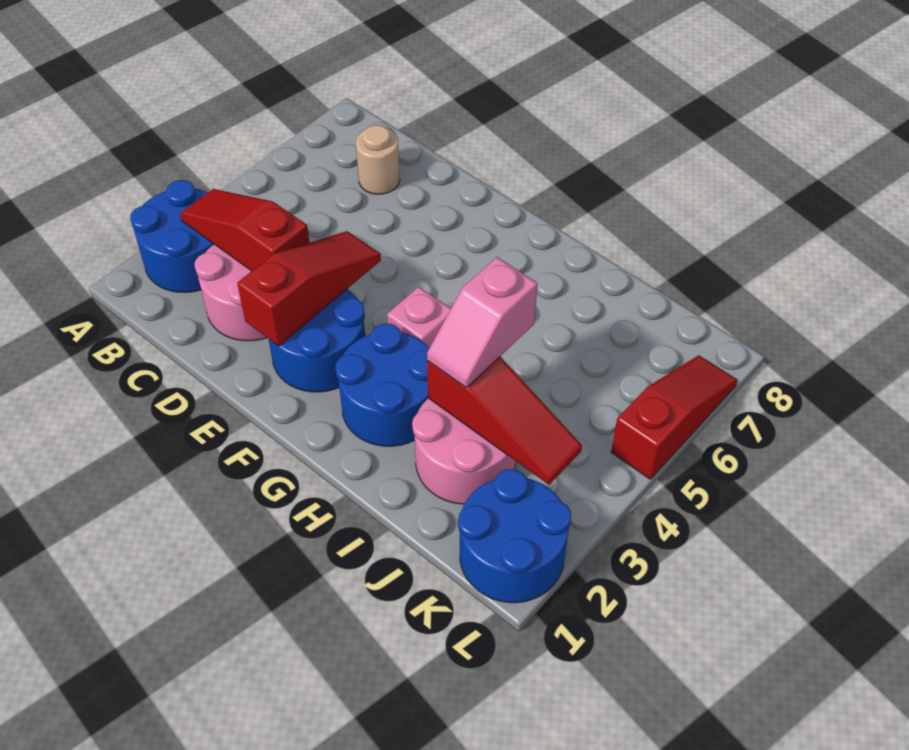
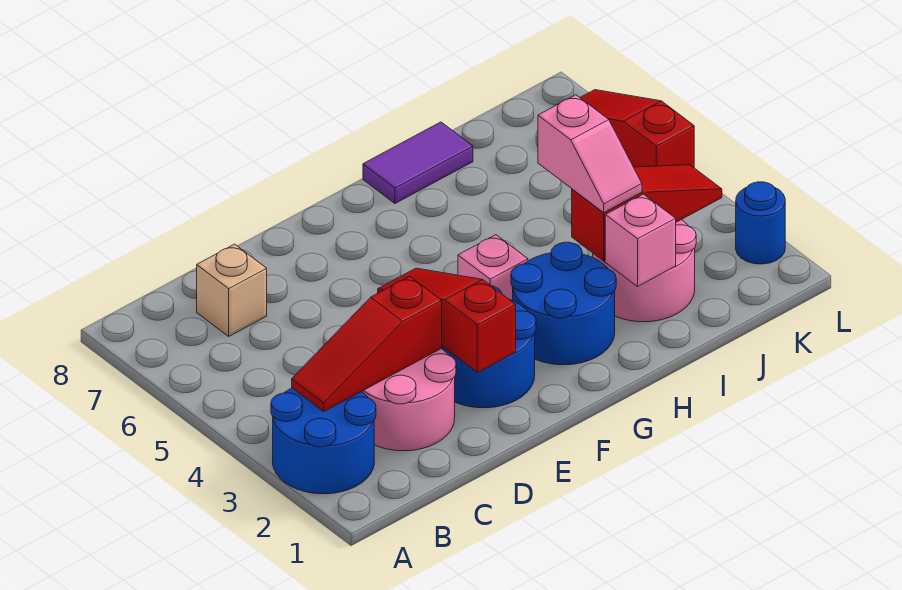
tan 1x1 round brick [356,125,400,194] -> tan 1x1 brick [197,244,267,336]
none -> purple 1x2 tile [363,122,473,203]
none -> pink 1x1 brick [605,194,676,286]
blue 2x2 round brick [458,469,571,603] -> blue 1x1 round brick [736,182,785,264]

